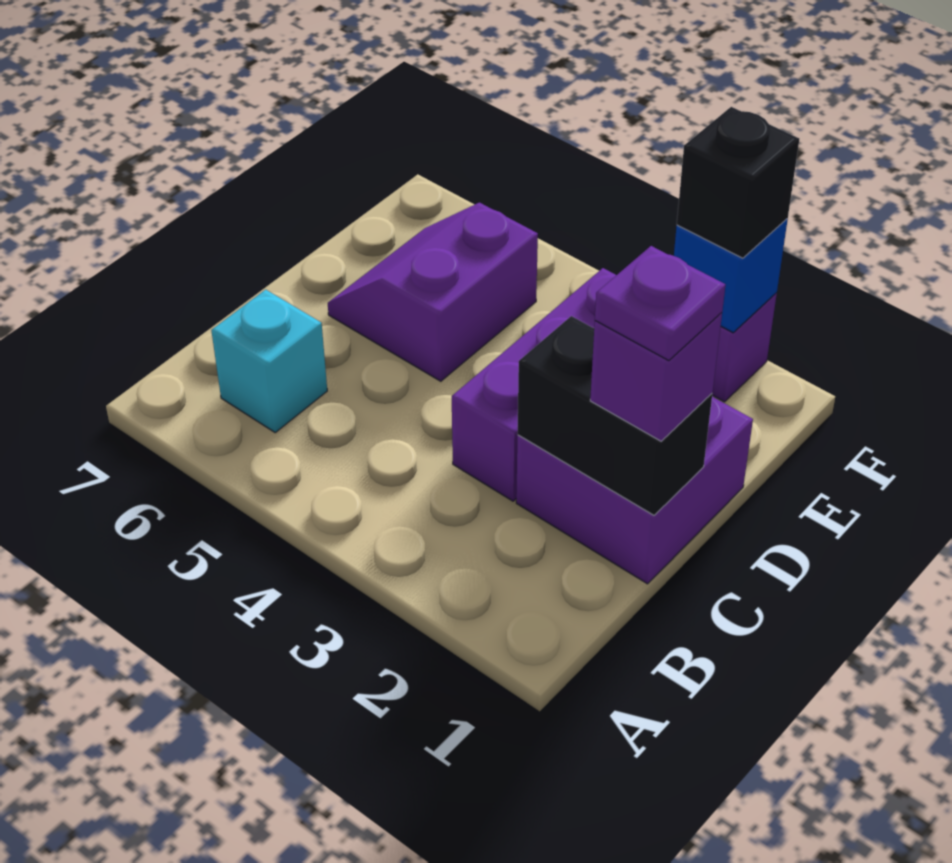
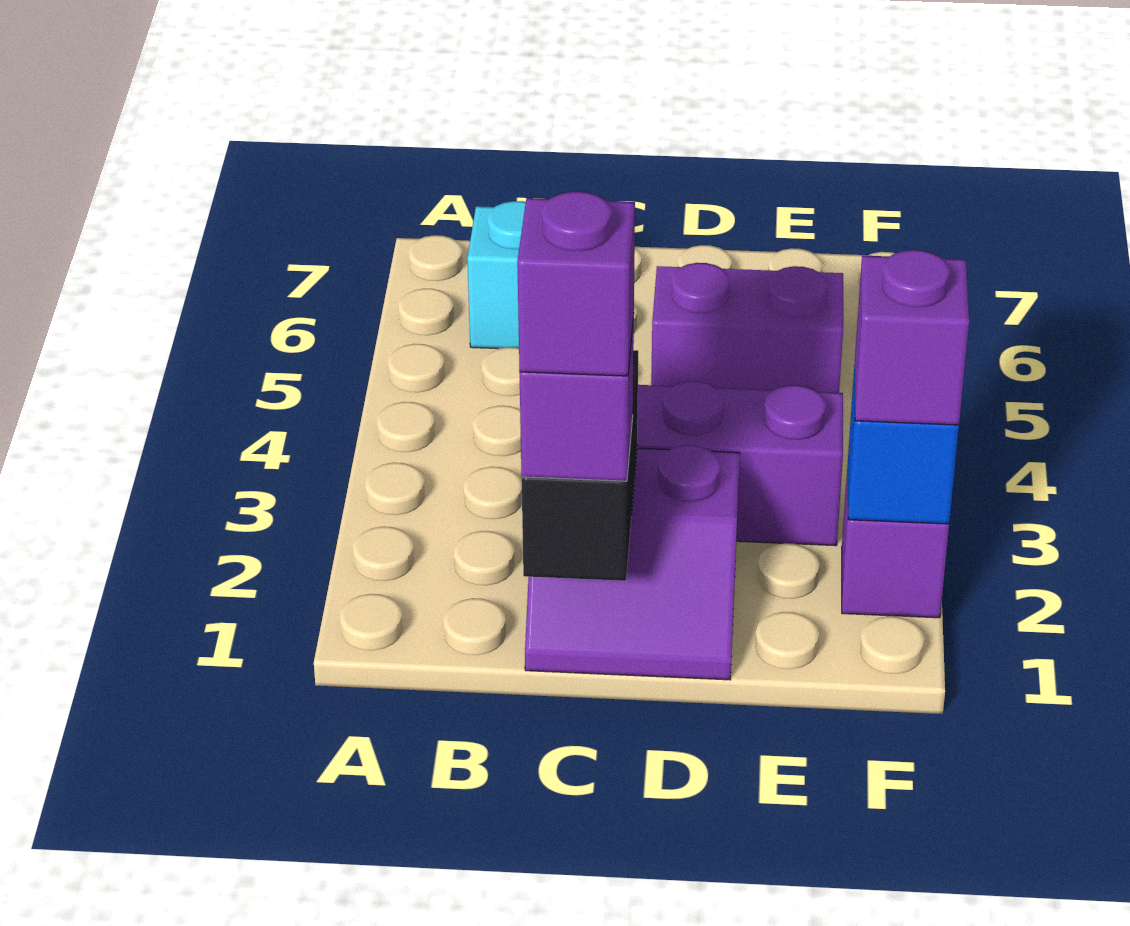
purple 2x2 brick [516,396,753,584] -> purple 2x2 slope [525,445,740,680]
purple 1x1 plate [595,246,725,361] -> purple 1x1 brick [517,191,635,376]
black 1x1 brick [677,107,799,258] -> purple 1x1 brick [855,250,969,425]

